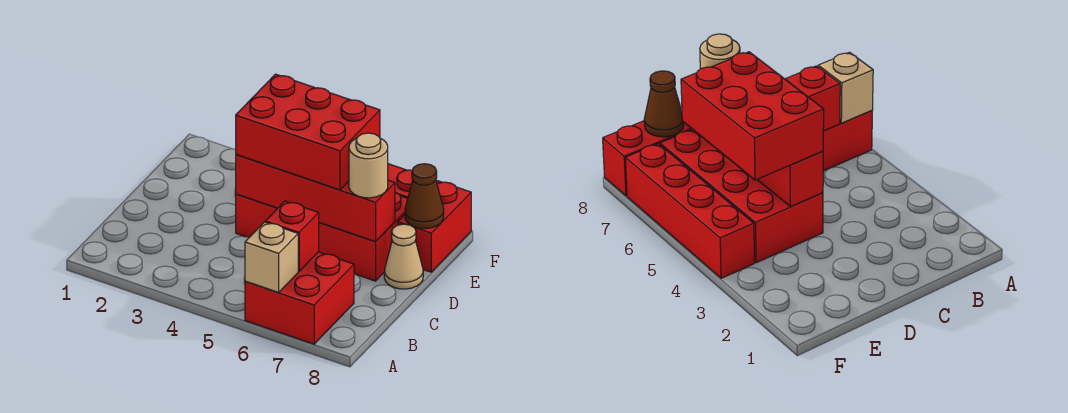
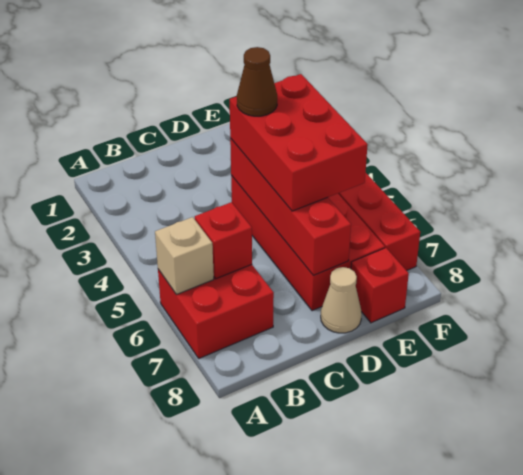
tan 1x1 round brick [349,133,388,198] -> none
red 1x2 brick [398,181,471,272] -> red 1x1 brick [351,248,409,323]
brown 1x1 cone [405,164,444,229] -> brown 1x1 cone moved to [237,47,277,116]

